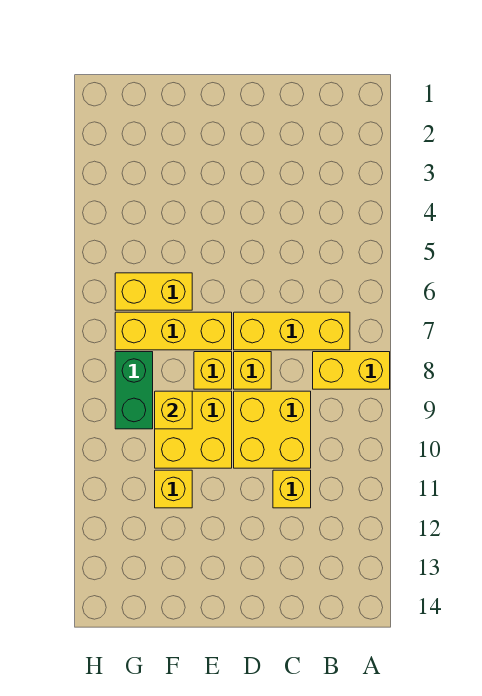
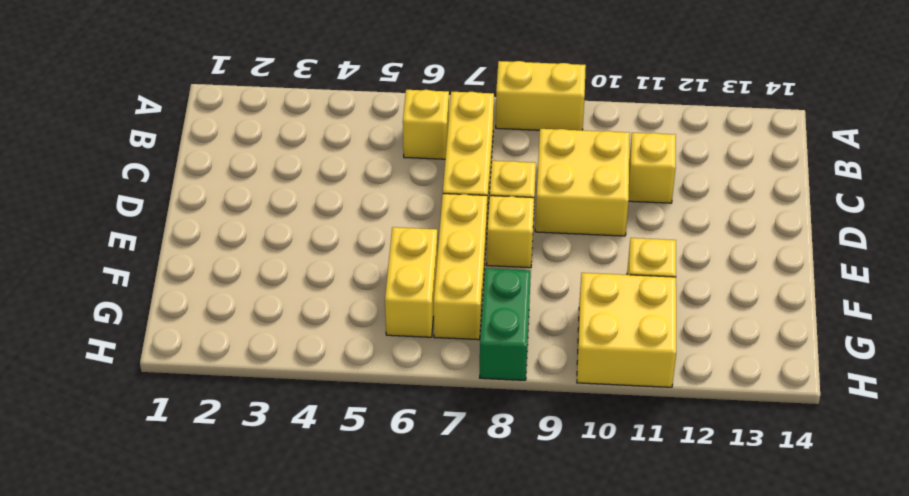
yellow 1x2 brick [313,352,390,389] -> yellow 1x2 brick turned to [496,61,586,130]
yellow 2x2 brick [155,391,232,468] -> yellow 2x2 brick moved to [577,273,676,387]
yellow 1x1 brick [155,391,192,429] -> yellow 1x1 brick moved to [403,90,449,159]
green 1x2 brick [115,352,153,429] -> green 1x2 brick turned to [480,268,531,380]

